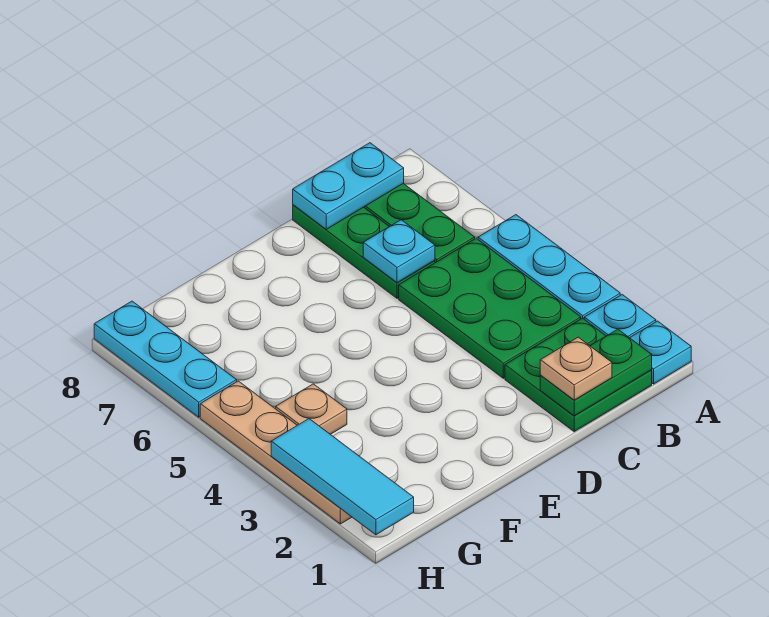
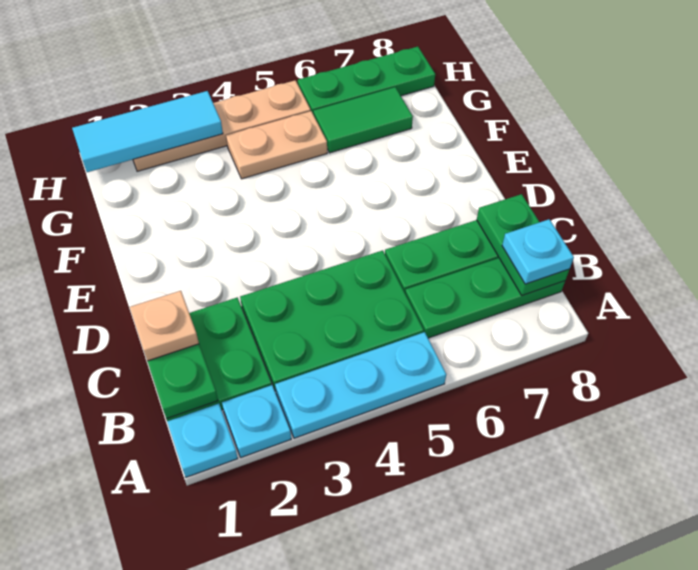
cyan 1x2 plate [293,143,404,229] -> green 1x2 plate [477,194,569,296]
cyan 1x1 plate [363,220,435,283] -> cyan 1x1 plate moved to [502,219,574,284]
tan 1x1 plate [276,384,347,434] -> tan 1x2 plate [226,111,327,179]
none -> green 1x2 tile [313,87,413,153]
cyan 1x3 plate [94,301,237,417] -> green 1x3 plate [298,47,435,115]

